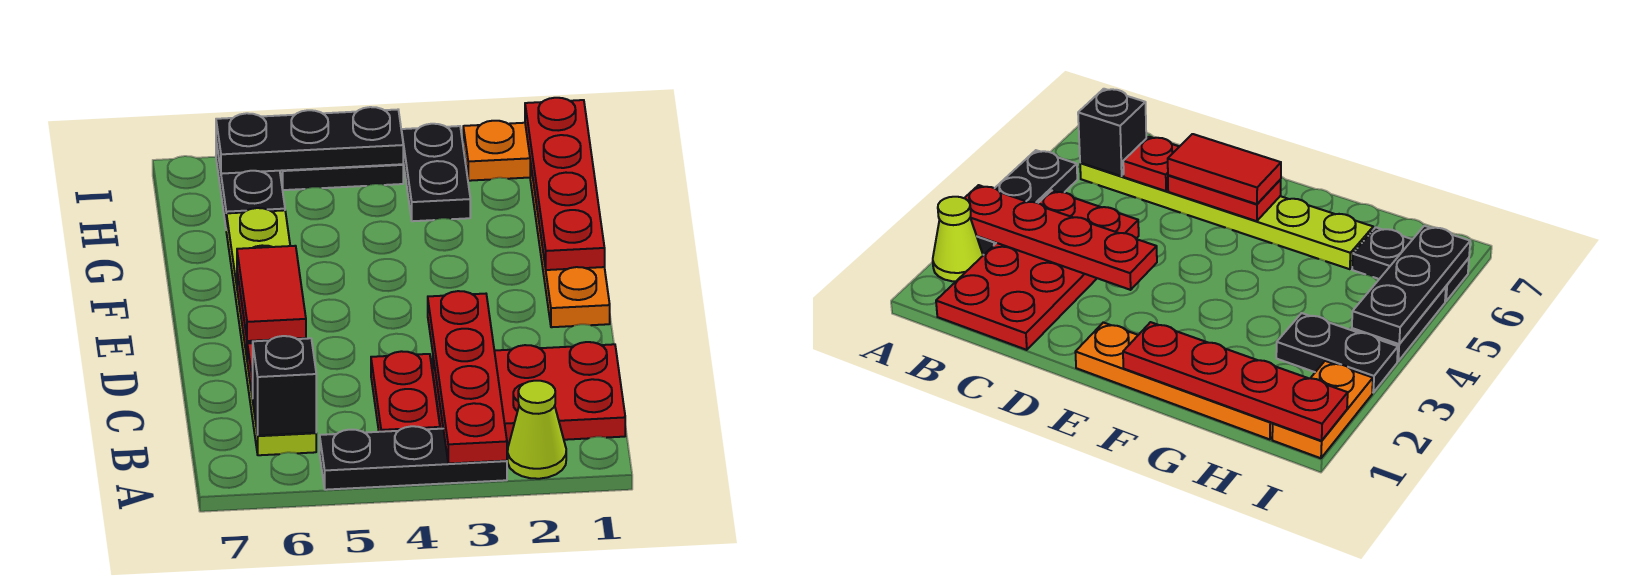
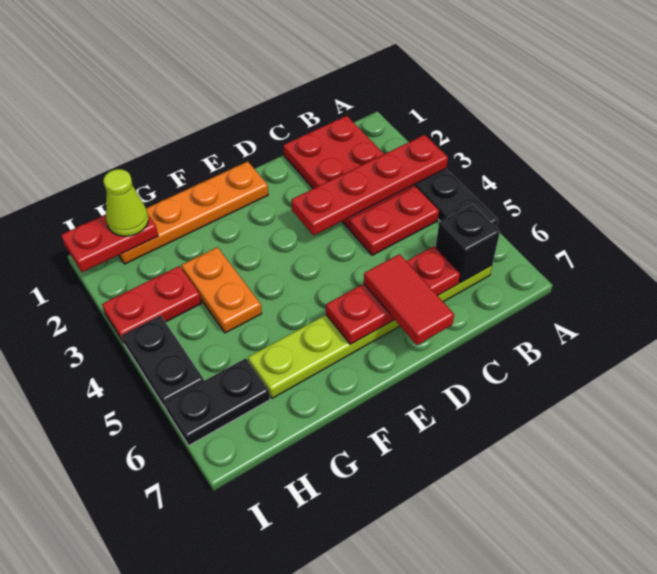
lime 1x1 cone [508,381,566,479] -> lime 1x1 cone moved to [103,169,148,236]
red 1x2 tile [237,246,306,341] -> red 1x2 tile turned to [364,254,454,345]
red 1x4 plate [525,98,605,270] -> red 1x2 plate [61,214,158,272]
black 1x2 plate [401,124,470,221] -> red 1x2 plate [102,266,201,343]
orange 1x2 plate [463,121,530,181] -> orange 1x2 plate moved to [182,247,262,333]
black 1x3 plate [216,107,403,174] -> none

